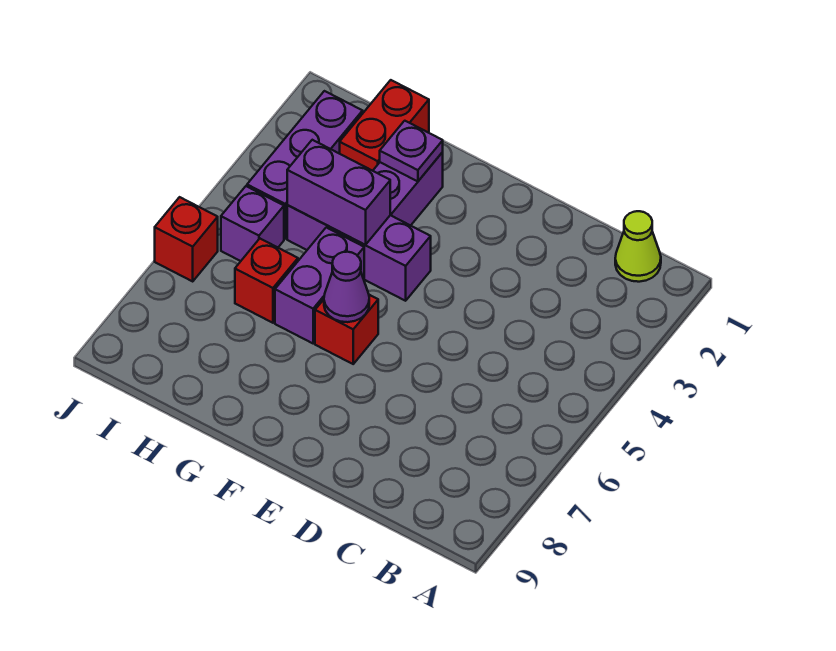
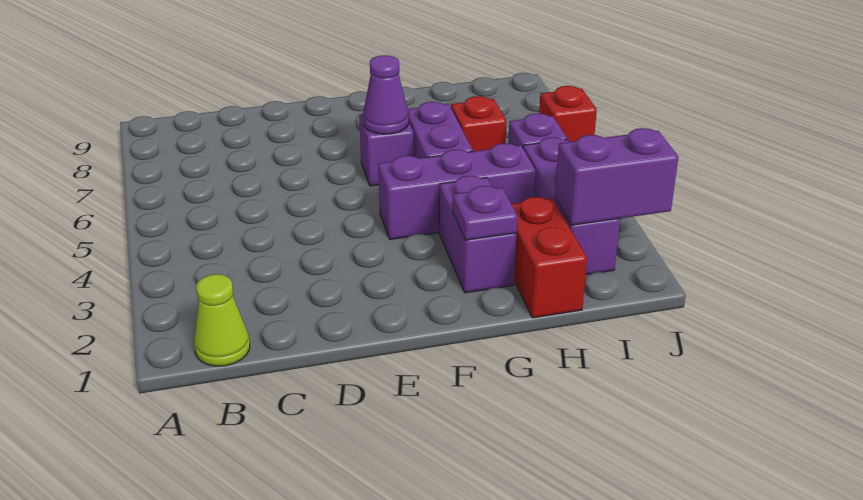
red 1x1 brick [315,295,378,364] -> purple 1x1 brick [359,114,414,186]
purple 1x2 brick [287,140,390,245] -> purple 1x2 brick moved to [555,128,678,225]

